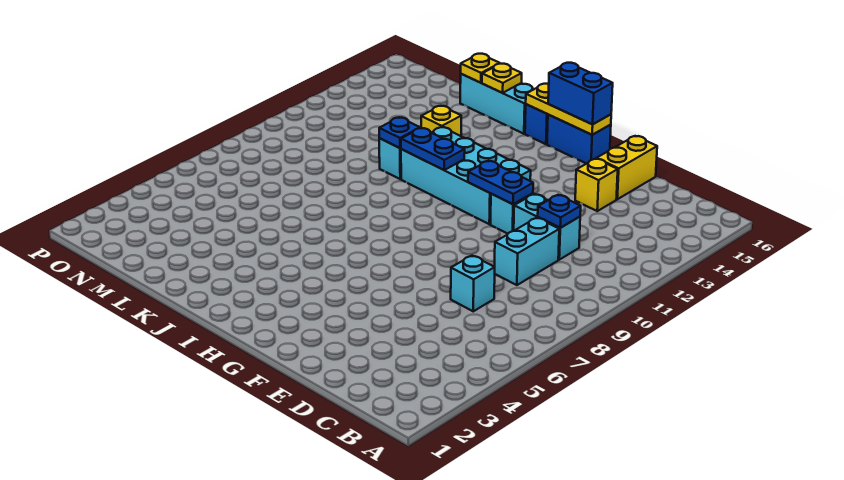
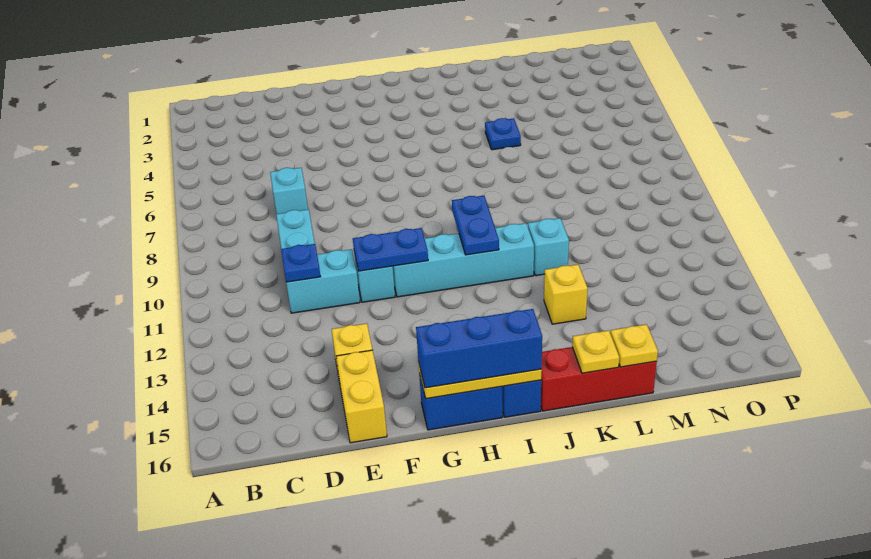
cyan 2x4 brick [401,127,531,224] -> cyan 1x4 brick [393,223,534,297]
blue 1x2 brick [548,63,613,124] -> blue 1x3 brick [416,309,542,388]
blue 1x2 plate [401,128,465,170] -> blue 1x2 plate turned to [452,196,499,255]
cyan 1x3 brick [460,74,534,134] -> red 1x3 brick [541,347,657,411]
blue 1x1 plate [379,117,420,148] -> blue 1x1 plate moved to [485,118,521,150]

